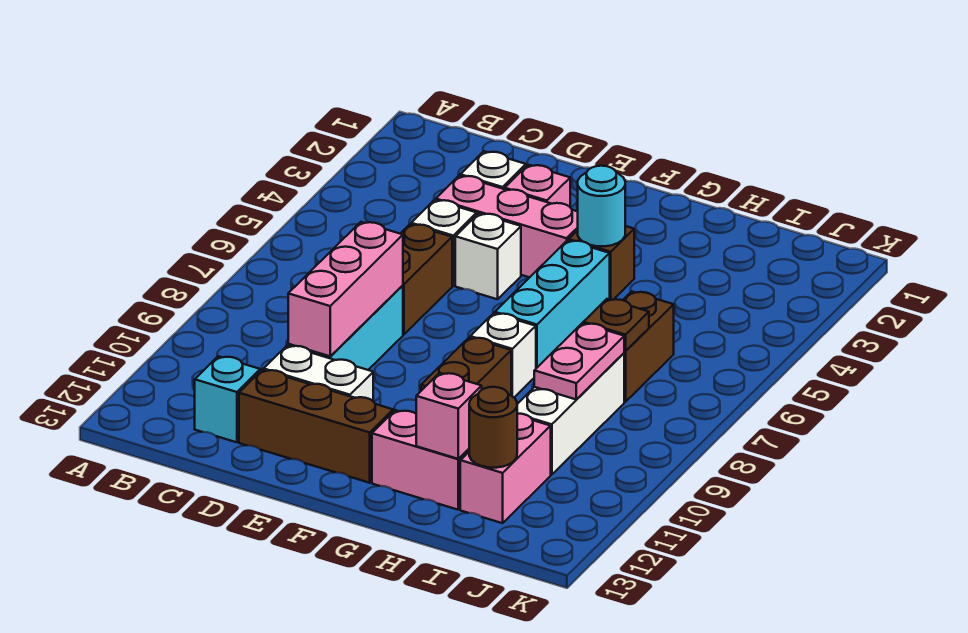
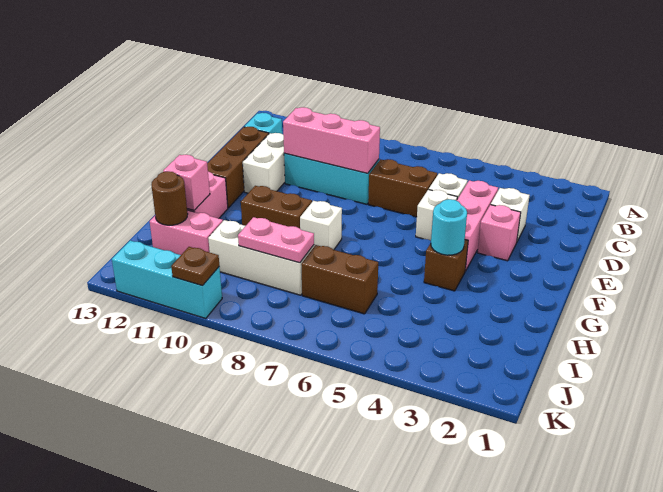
cyan 1x3 brick [495,240,610,368] -> cyan 1x3 brick moved to [112,241,222,318]
brown 1x1 plate [583,299,649,351] -> brown 1x1 plate moved to [171,247,219,286]

